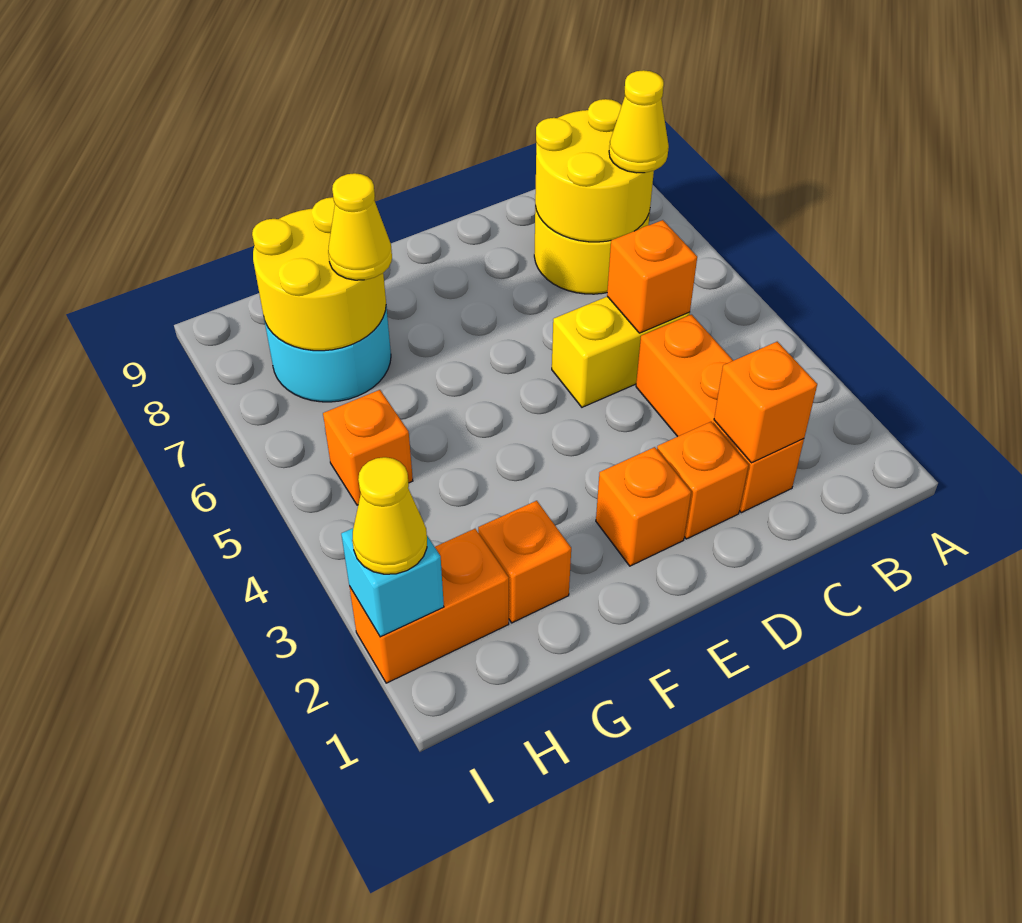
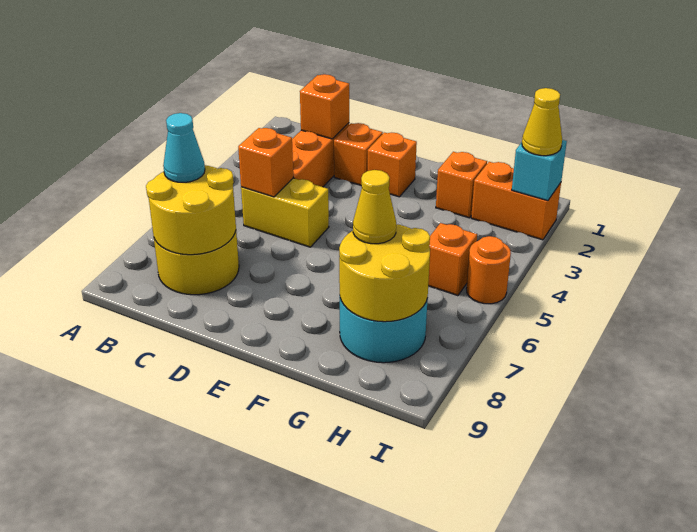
yellow 1x1 cone [609,70,669,173] -> cyan 1x1 cone [163,113,205,182]
none -> orange 1x1 round brick [466,236,511,304]

